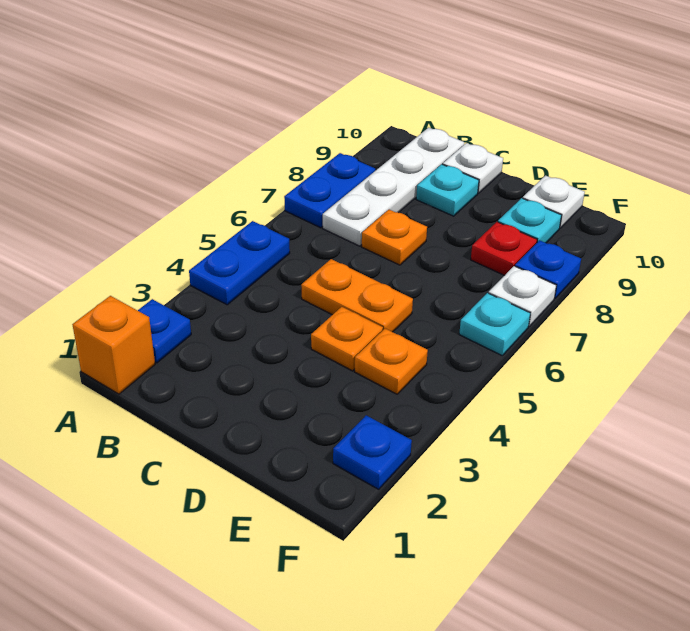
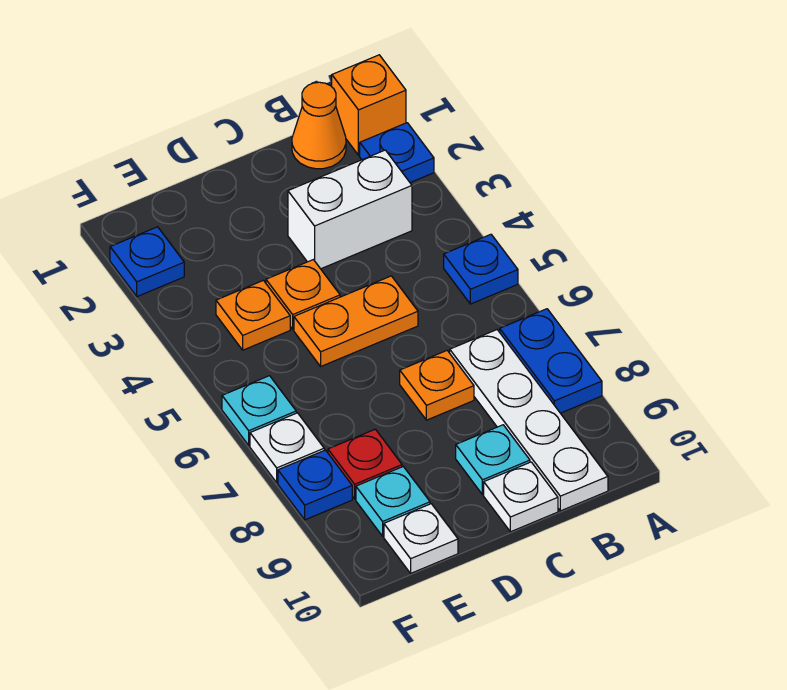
blue 1x2 plate [189,221,290,305] -> blue 1x1 plate [444,234,518,304]
none -> orange 1x1 cone [292,82,346,169]
none -> white 1x2 brick [288,150,412,269]

